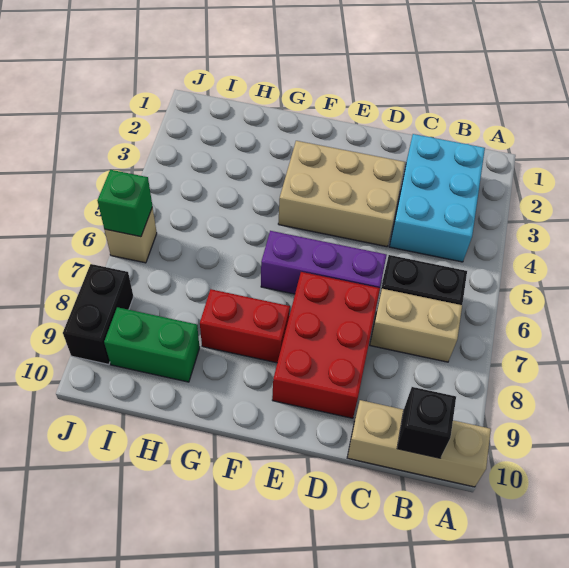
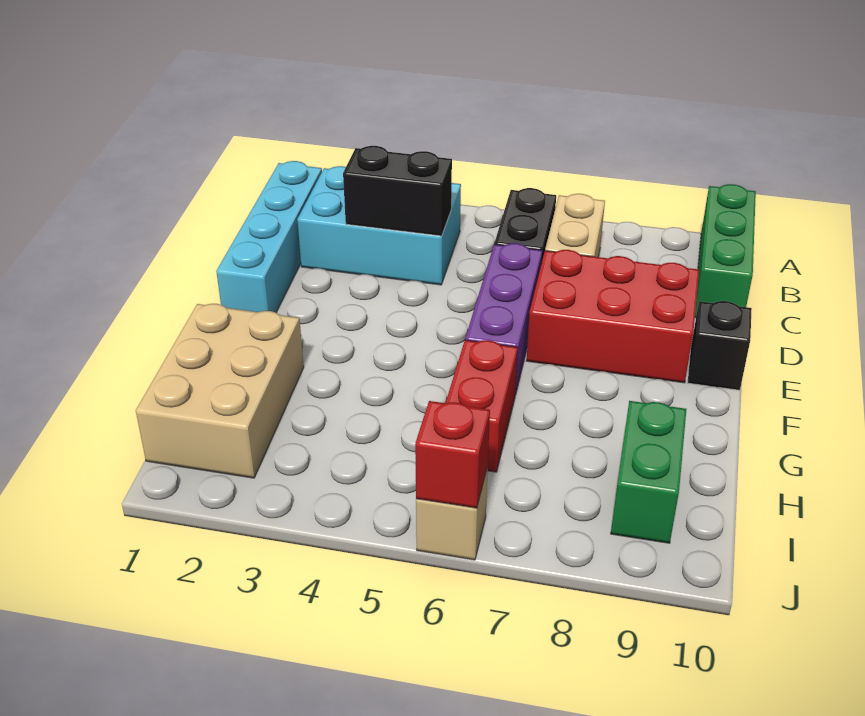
tan 1x3 brick [347,400,491,487] -> green 1x3 brick [695,184,756,318]
none -> cyan 1x4 brick [216,161,322,312]
black 1x1 brick [397,387,456,458] -> black 1x1 brick moved to [688,301,752,390]
tan 2x3 brick [278,141,405,247] -> tan 2x3 brick moved to [136,304,304,478]
red 1x2 brick [200,289,290,363] -> red 1x2 brick moved to [446,340,518,472]
green 1x1 brick [97,170,152,237] -> red 1x1 brick [415,401,490,508]
black 1x2 brick [63,264,134,364] -> black 1x2 brick moved to [343,146,452,236]

